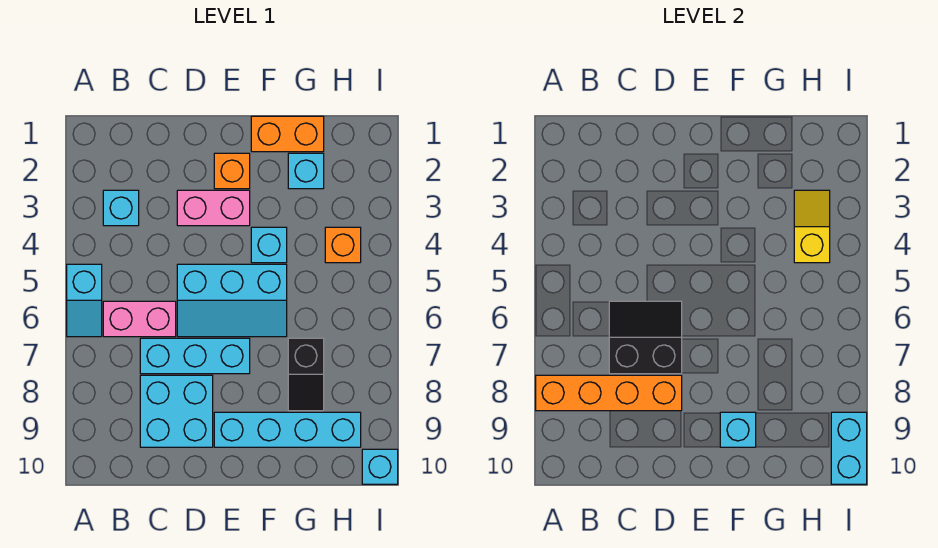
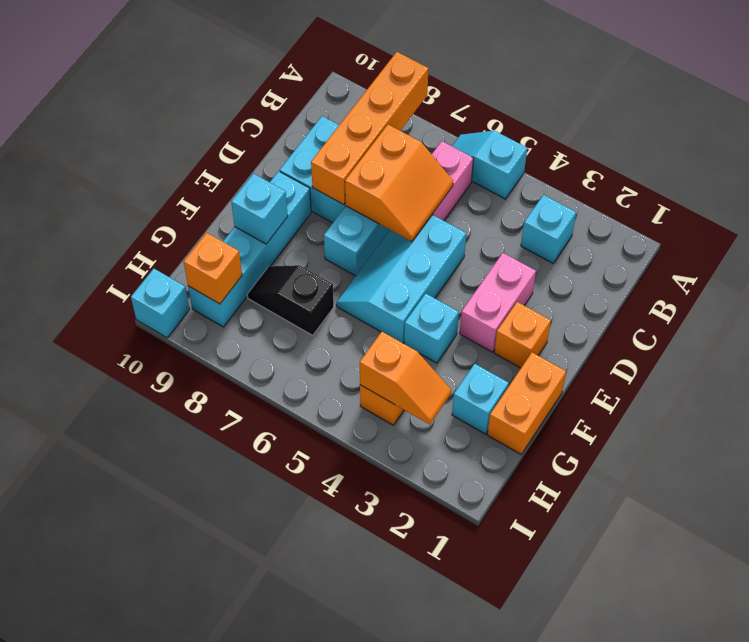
black 2x2 slope [609,301,682,374] -> orange 2x2 slope [345,125,453,242]
yellow 1x2 slope [794,190,830,263] -> orange 1x2 slope [360,332,451,425]
none -> orange 1x1 brick [184,233,242,304]
cyan 1x2 brick [831,412,867,484] -> none

